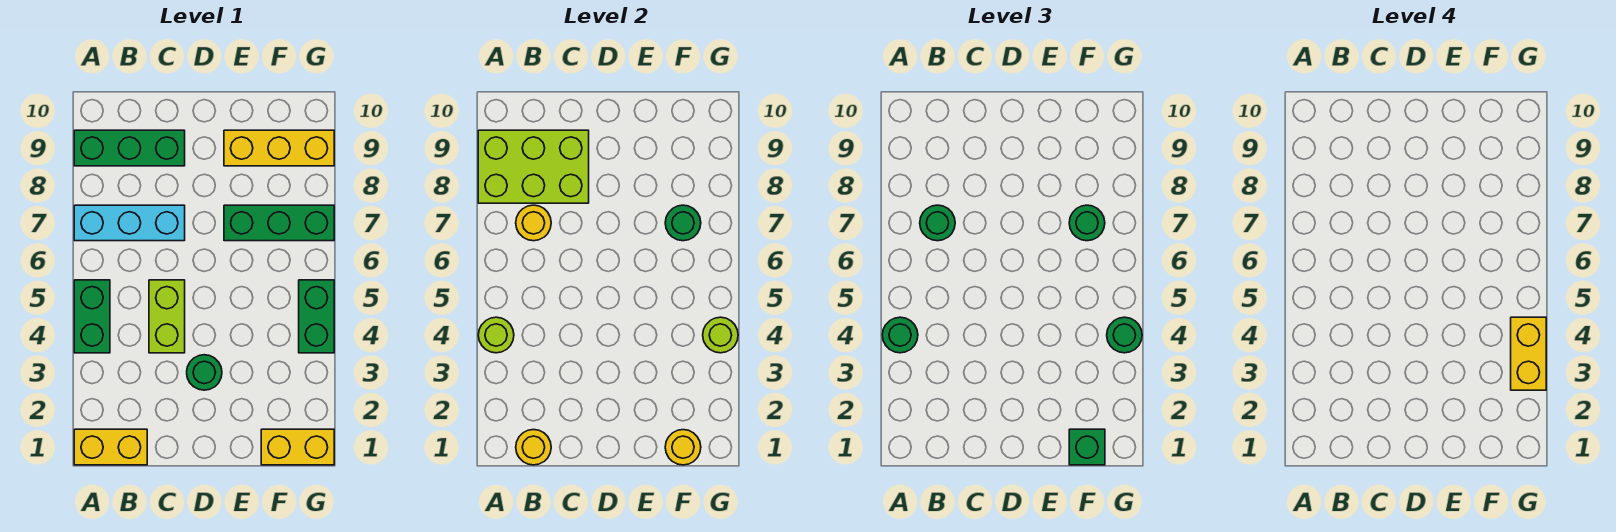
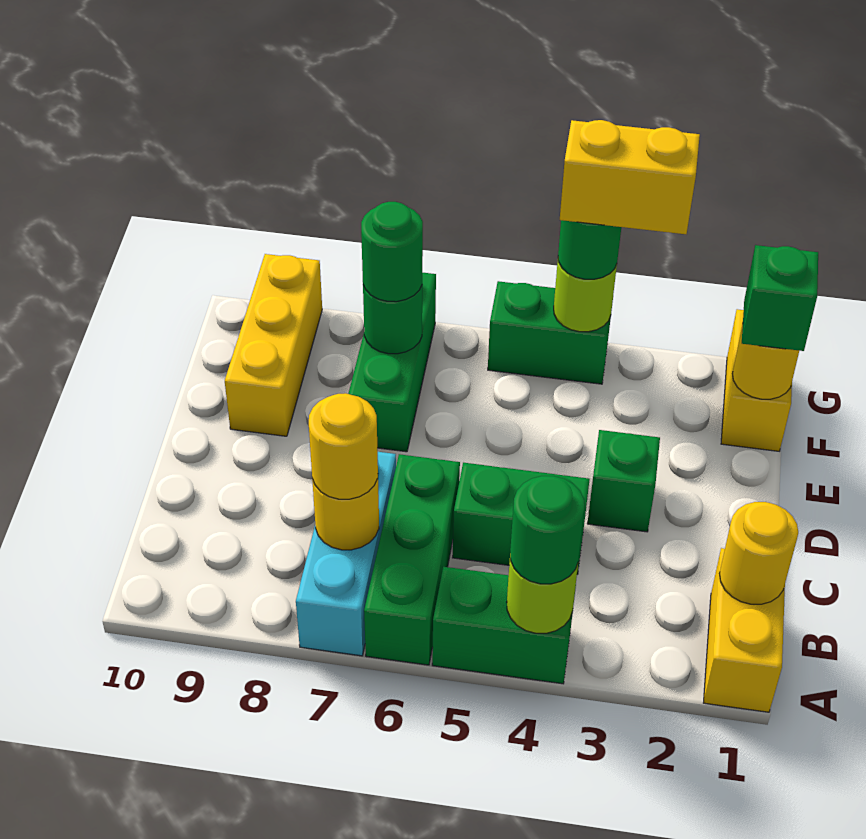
lime 2x3 brick [478,130,589,203] -> none
green 1x3 brick [74,130,185,166] -> green 1x3 brick moved to [364,454,460,665]
green 1x1 round brick [920,205,955,241] -> yellow 1x1 round brick [309,393,378,499]
lime 1x2 brick [149,280,185,353] -> green 1x2 brick [453,463,590,574]
green 1x1 round brick [187,355,222,390] -> green 1x1 brick [587,430,660,532]

